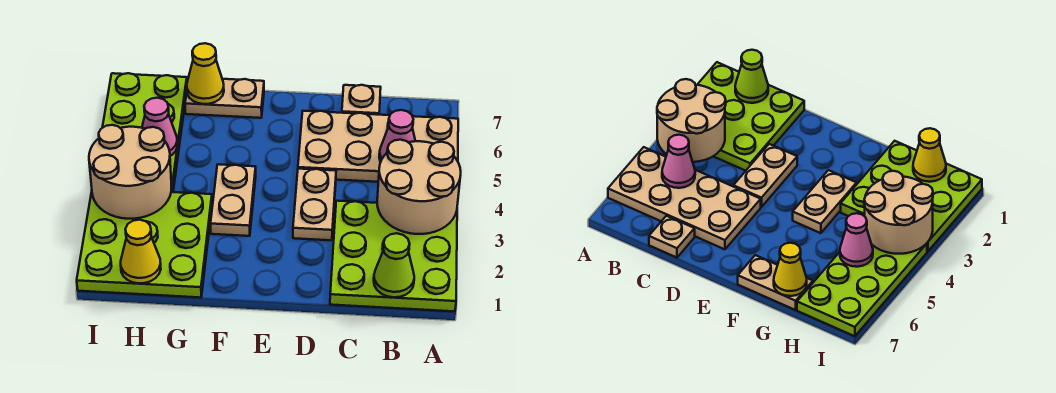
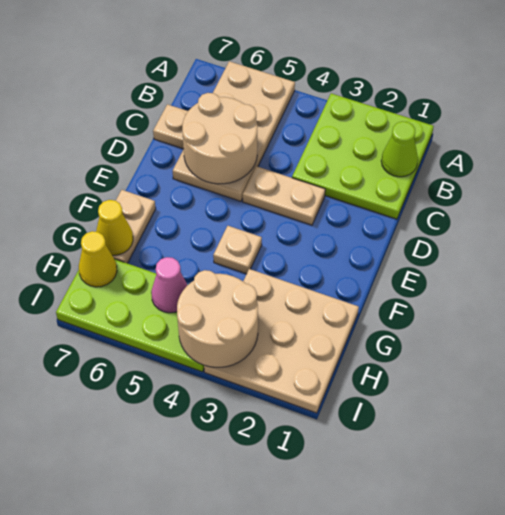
tan 2x2 round brick [377,140,461,234] -> tan 2x2 round brick moved to [182,93,257,184]
pink 1x1 cone [379,110,415,162] -> none
tan 1x2 plate [211,164,256,236] -> tan 1x1 plate [213,226,262,274]
lime 3x3 plate [77,192,212,298] -> tan 3x3 plate [204,269,359,413]
yellow 1x1 cone [121,220,161,283] -> yellow 1x1 cone moved to [79,231,117,287]

